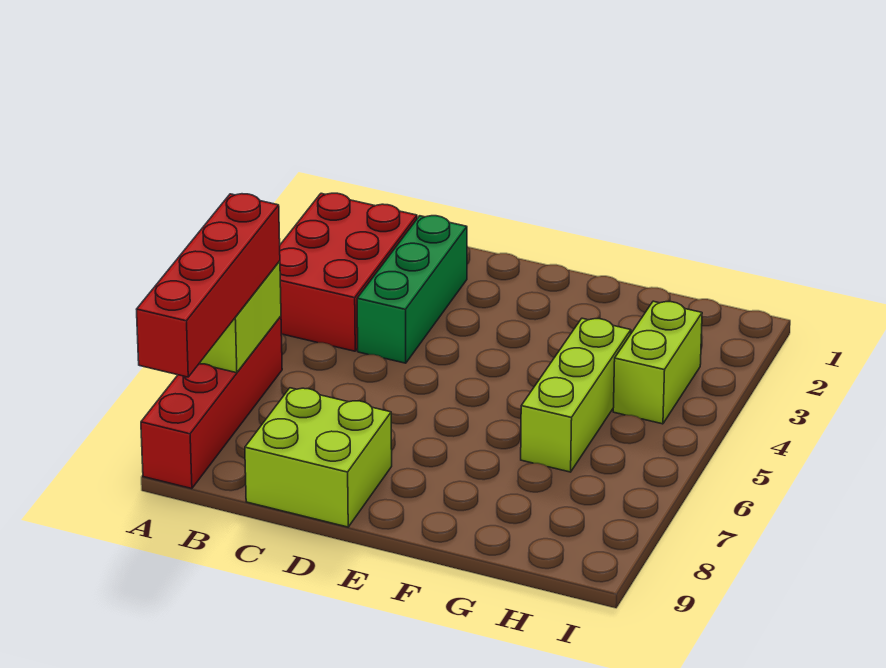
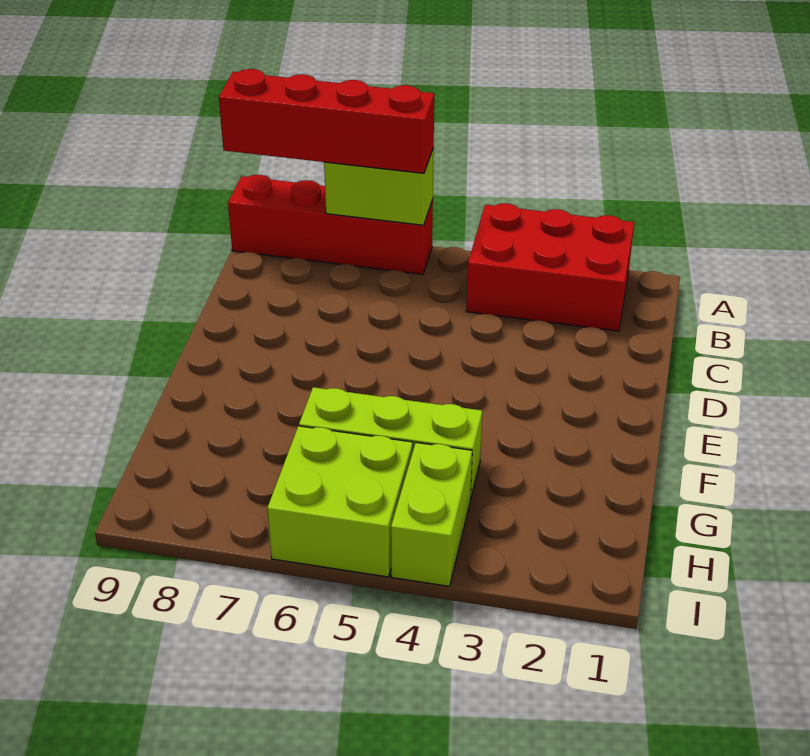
green 1x3 brick [357,216,467,363] -> none
lime 2x2 brick [245,388,392,527] -> lime 2x2 brick moved to [267,426,413,577]
lime 1x2 brick [613,301,702,424] -> lime 1x2 brick turned to [391,443,472,586]

